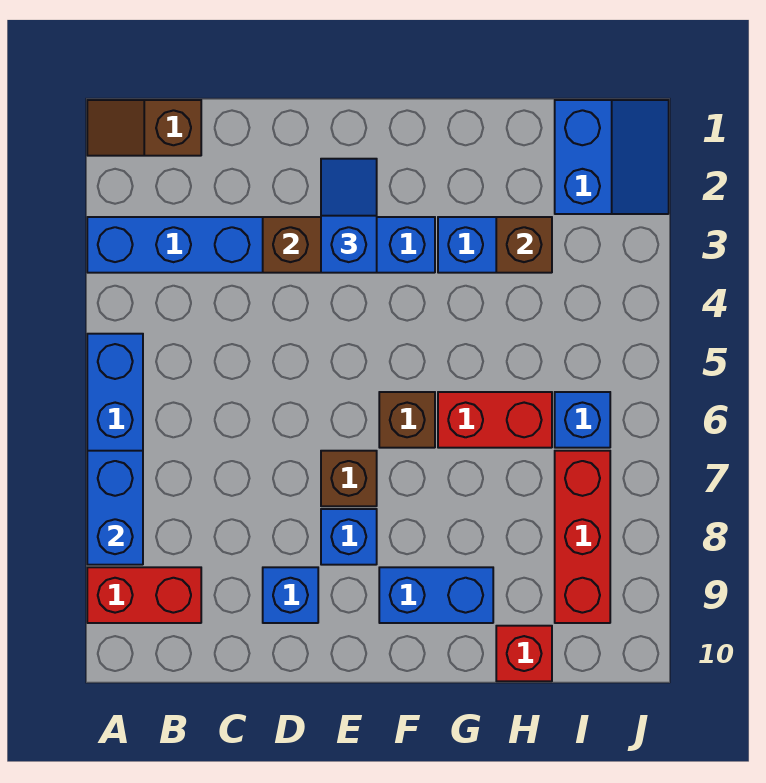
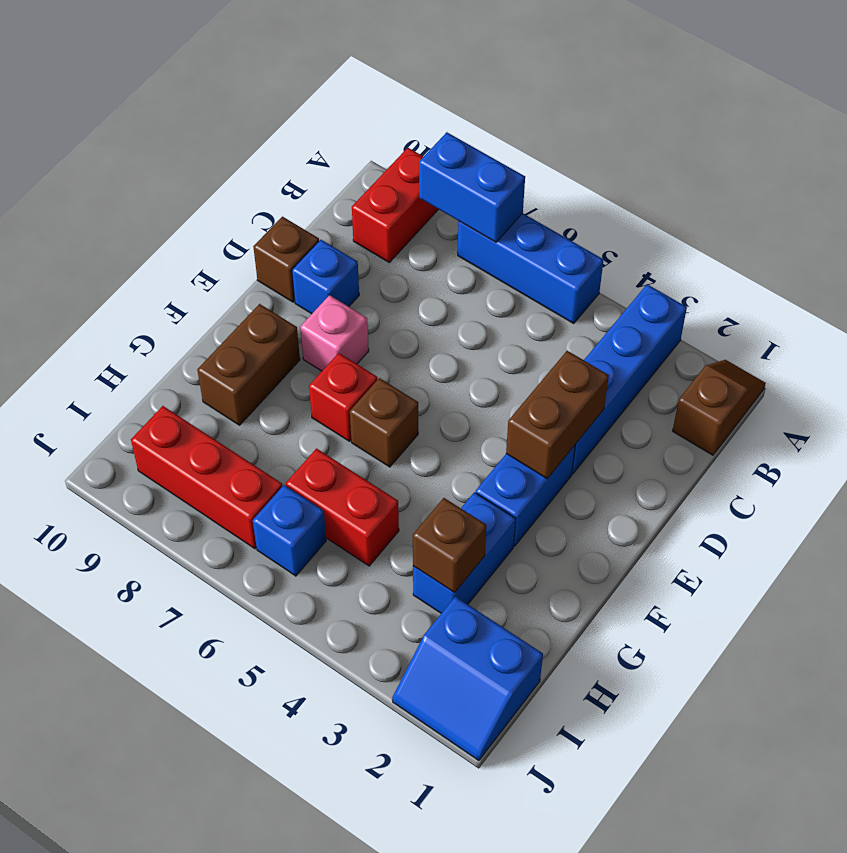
blue 1x2 slope [321,159,377,273] -> none
brown 1x1 brick [321,451,377,506] -> brown 1x1 brick moved to [253,217,319,302]
blue 1x1 brick [321,509,377,565] -> pink 1x1 brick [300,295,369,371]
blue 1x2 brick [379,567,493,623] -> brown 1x2 brick [197,304,300,425]
red 1x2 brick [438,392,552,448] -> red 1x2 brick turned to [286,449,399,566]
red 1x1 brick [496,626,552,681] -> red 1x1 brick moved to [309,353,377,441]

